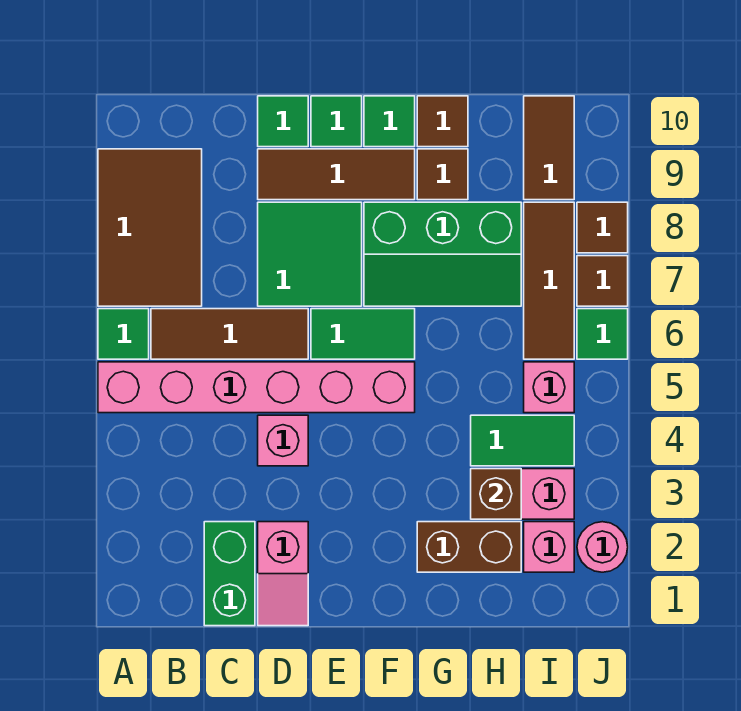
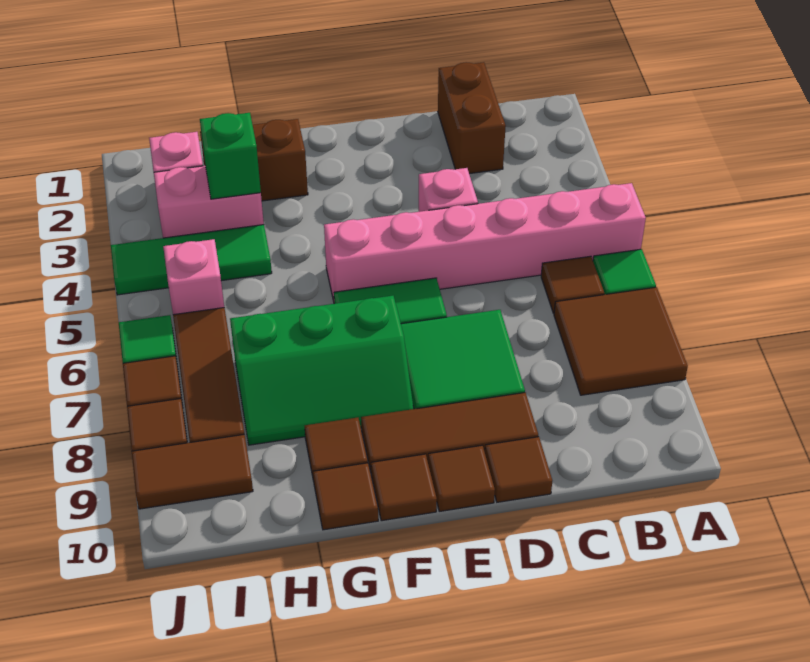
brown 2x3 tile [98,149,202,306] -> brown 2x2 tile [554,287,688,395]
brown 1x3 tile [151,309,308,359] -> brown 1x1 tile [541,256,604,313]
green 1x2 brick [204,522,255,626] -> brown 1x2 brick [438,62,506,174]
pink 1x2 slope [258,522,308,626] -> none
green 1x1 tile [258,96,308,147] -> brown 1x1 tile [485,437,552,502]
green 1x1 tile [311,96,362,147] -> brown 1x1 tile [428,445,495,511]
green 2x3 slope [364,202,521,306] -> green 2x3 slope turned to [230,296,414,445]
green 1x1 tile [364,96,415,147] -> brown 1x1 tile [371,454,437,521]
brown 1x1 brick [471,469,521,519] -> green 1x1 brick [200,113,261,199]
green 1x2 tile [471,415,574,466] -> green 1x3 tile [111,225,272,295]
brown 1x2 tile [524,96,574,200] -> brown 1x2 tile turned to [132,434,253,509]
pink 1x1 round brick [577,522,628,572] -> none

